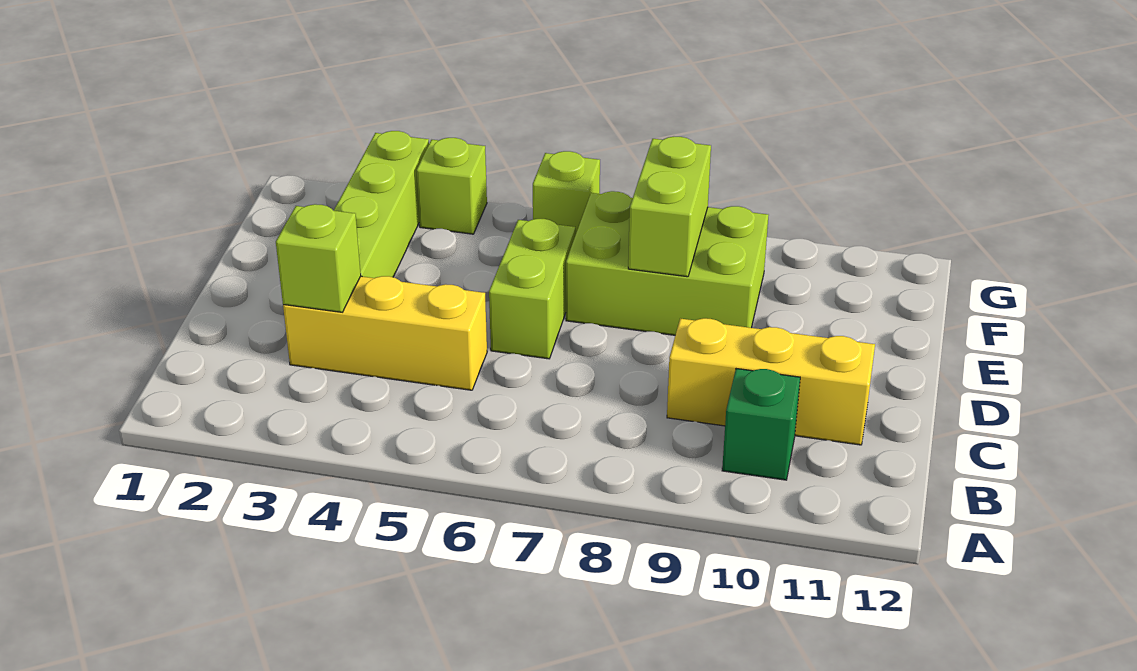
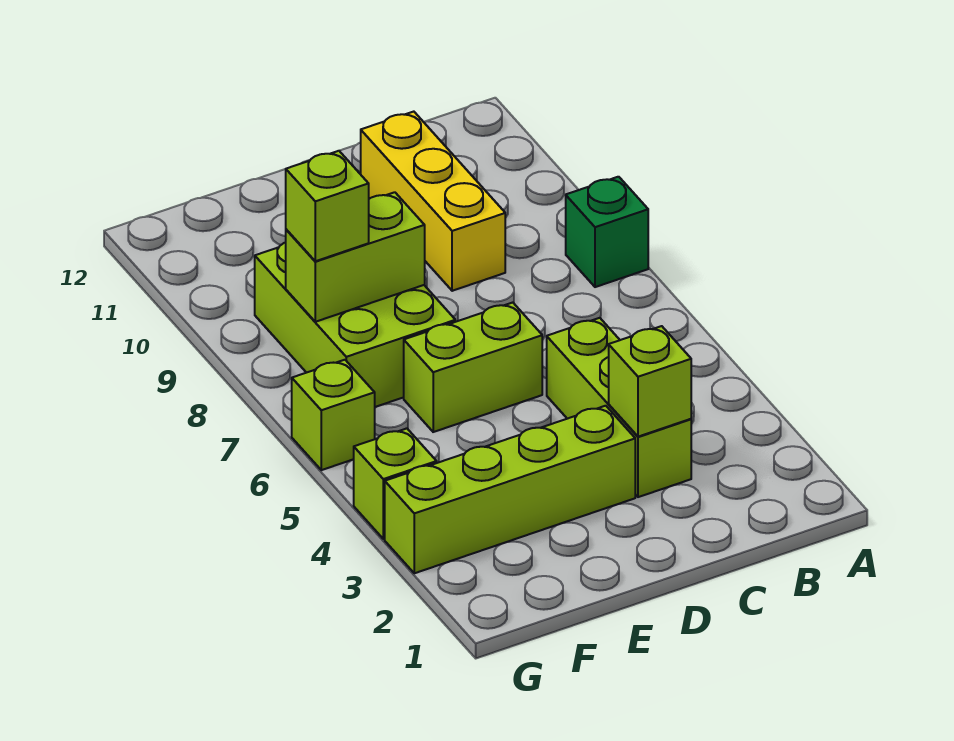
green 1x1 brick [722,369,800,480] -> green 1x1 brick moved to [566,177,648,287]
yellow 1x3 brick [283,276,487,390] -> lime 1x3 brick [547,318,691,497]
none -> lime 1x1 brick [286,151,369,261]

